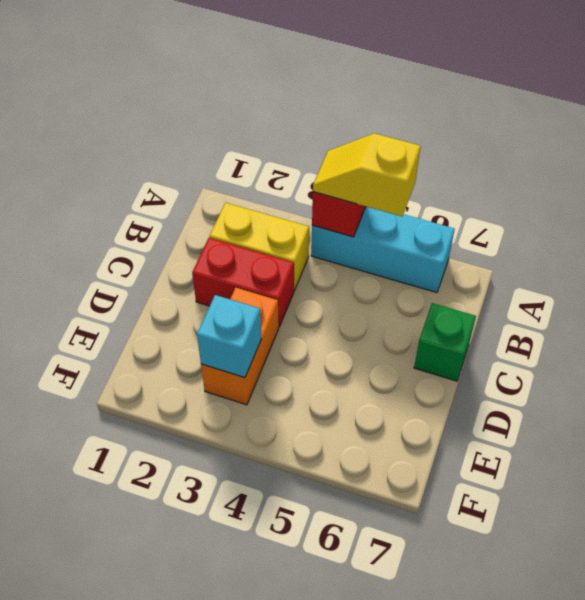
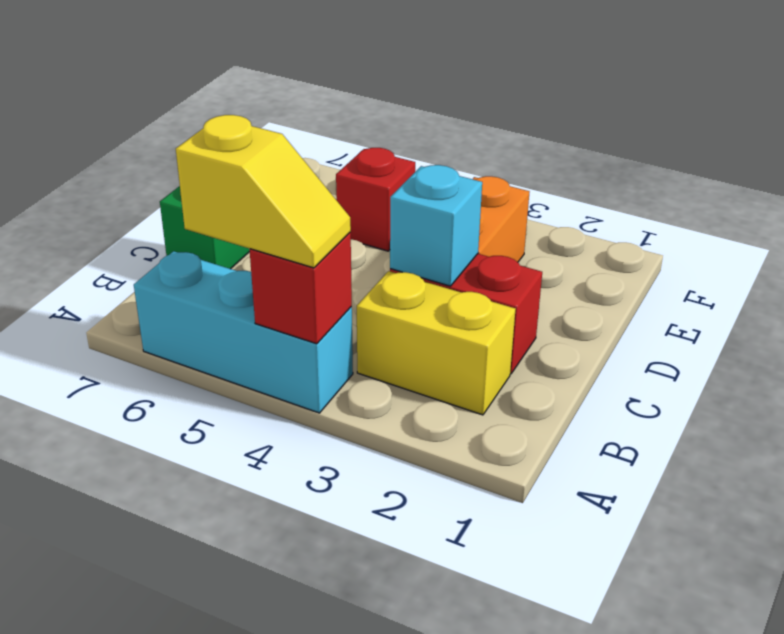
cyan 1x1 brick [197,295,262,378] -> cyan 1x1 brick moved to [390,165,482,286]
none -> red 1x1 brick [336,148,415,251]

